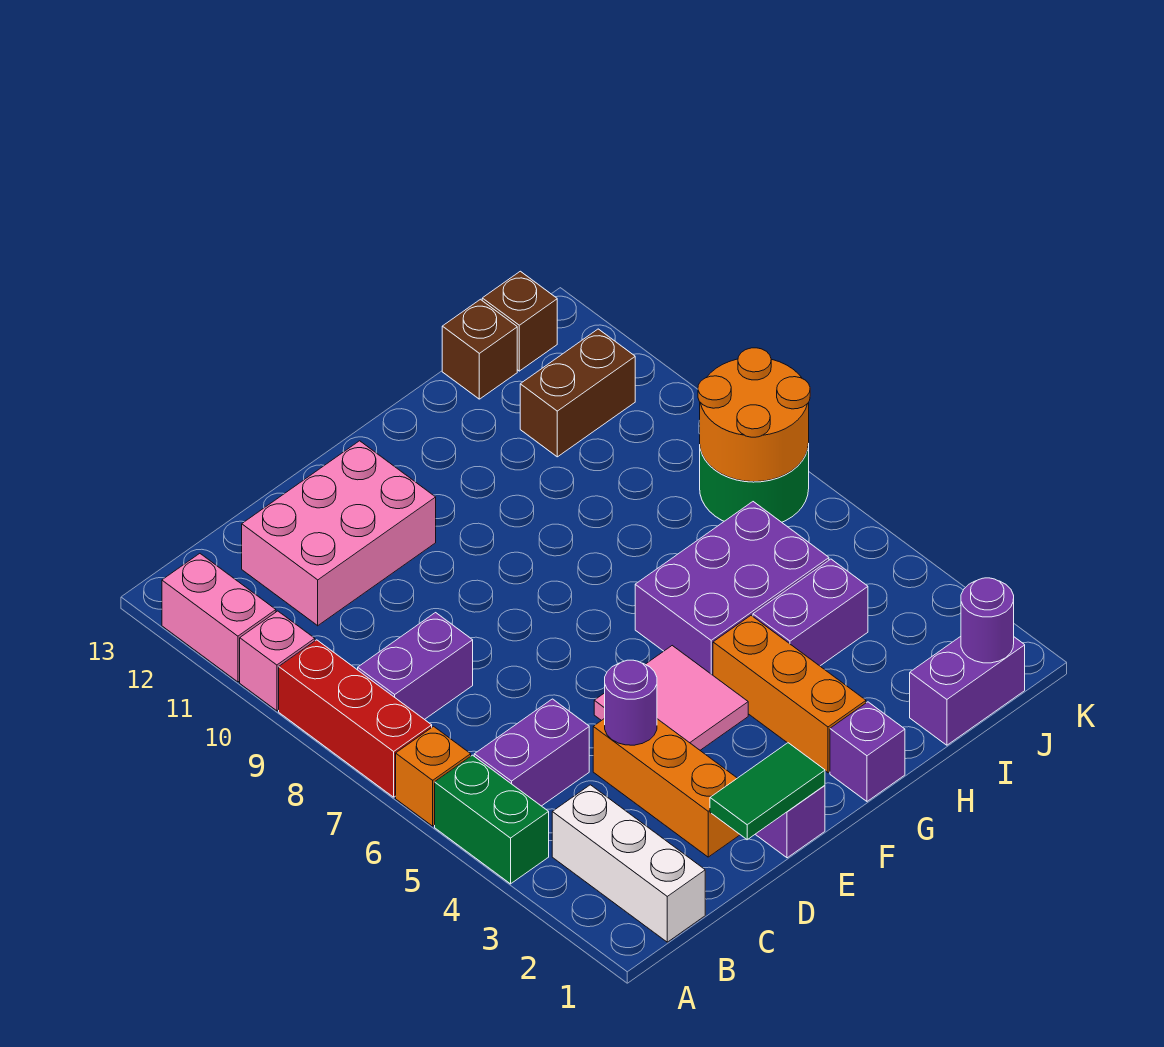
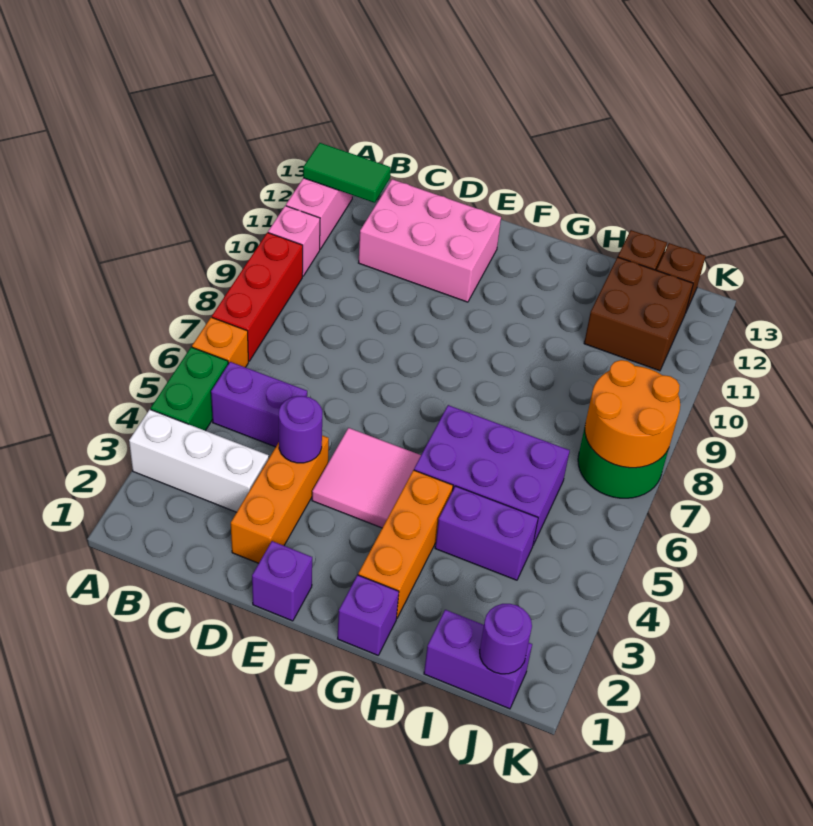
white 1x3 brick [552,785,705,942] -> white 1x3 brick turned to [129,409,269,512]
purple 1x2 brick [358,613,473,720] -> none
green 1x2 tile [710,743,825,840] -> green 1x2 tile moved to [303,143,391,203]
brown 1x2 brick [520,329,635,457] -> brown 2x2 brick [584,257,693,371]

